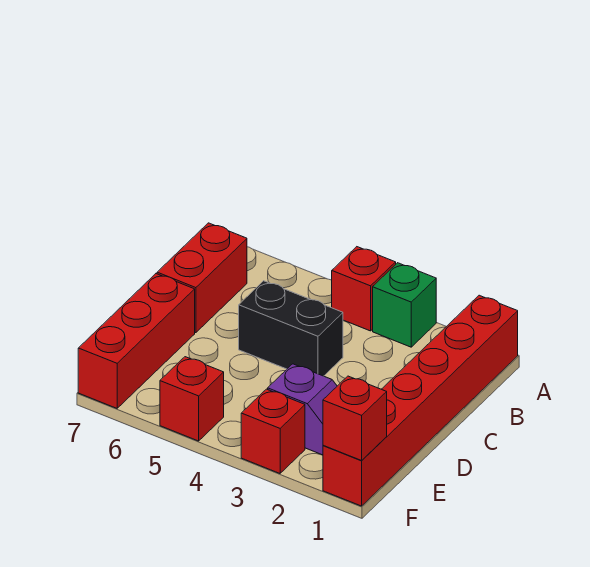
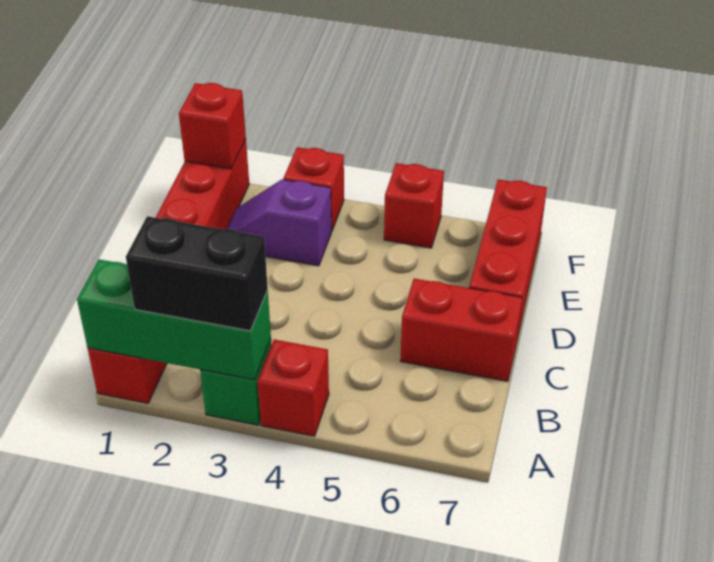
none -> green 1x3 brick [77,259,271,380]
red 1x2 brick [157,223,247,333] -> red 1x2 brick turned to [400,278,522,381]
black 1x2 brick [239,281,343,376] -> black 1x2 brick moved to [126,216,268,331]

